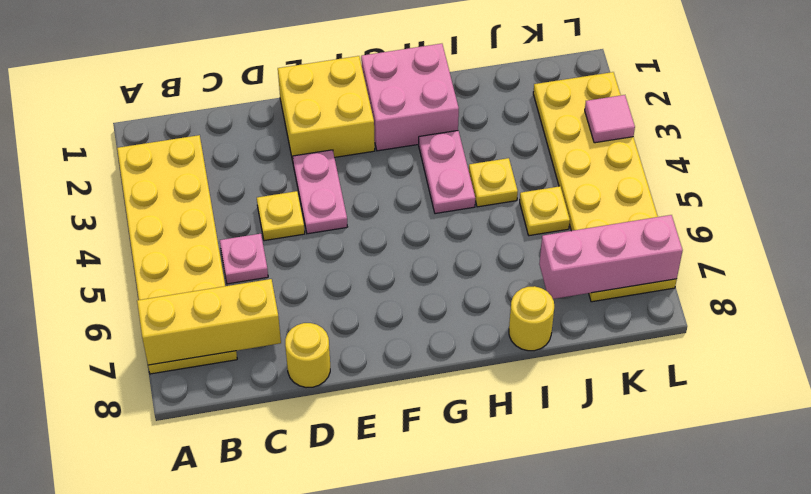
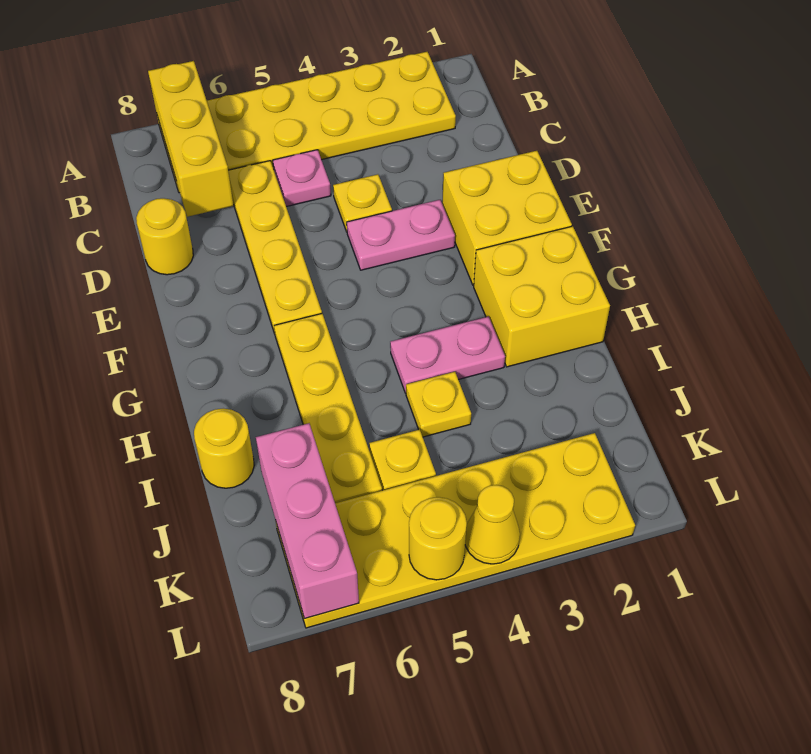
none -> yellow 1x4 plate [228,161,322,334]
pink 2x2 brick [361,44,459,151] -> yellow 2x2 brick [474,226,610,367]
none -> yellow 1x4 plate [274,314,382,503]
pink 1x1 tile [585,95,635,143] -> none
none -> yellow 1x1 cone [465,485,520,564]
none -> yellow 1x1 round brick [409,497,467,580]

